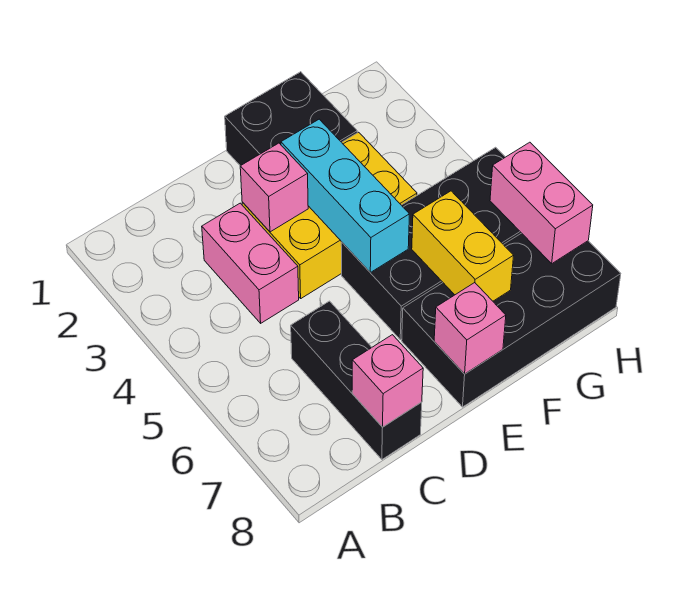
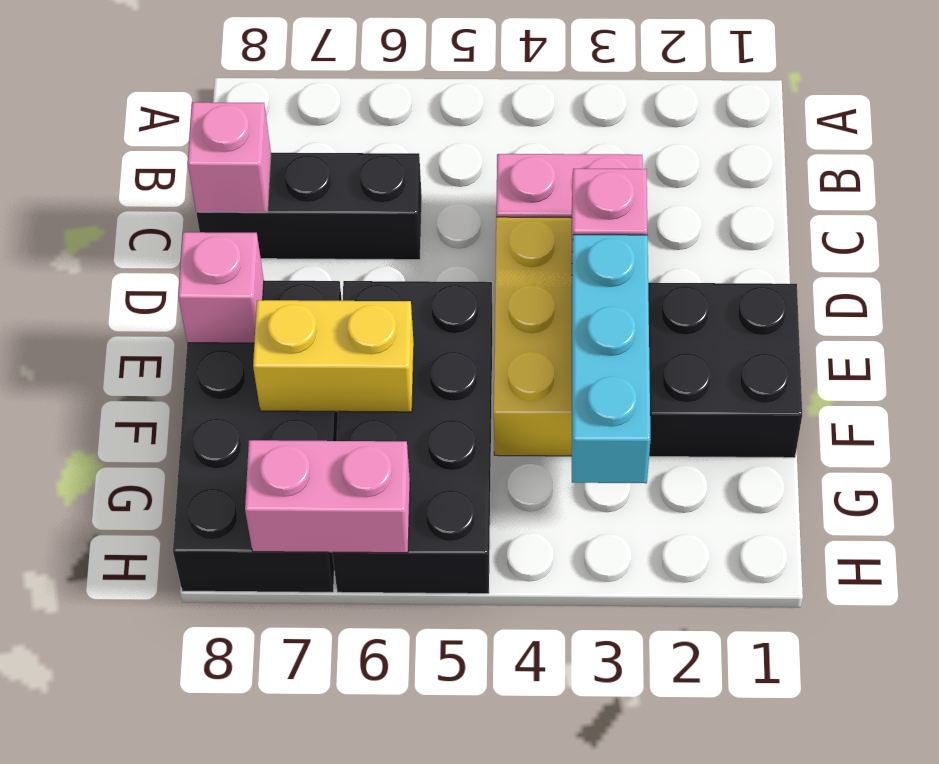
cyan 1x3 brick [281,119,409,272] -> cyan 1x3 brick turned to [572,235,651,483]

